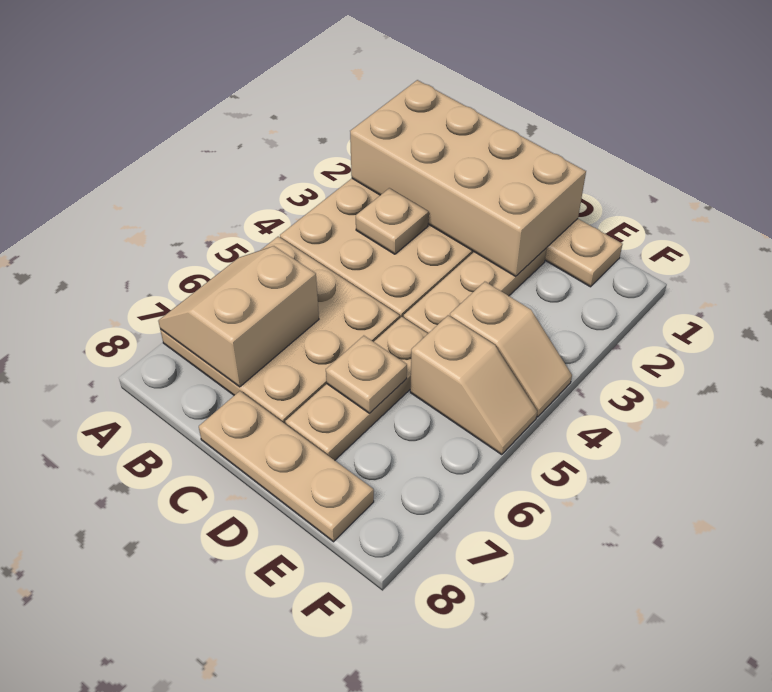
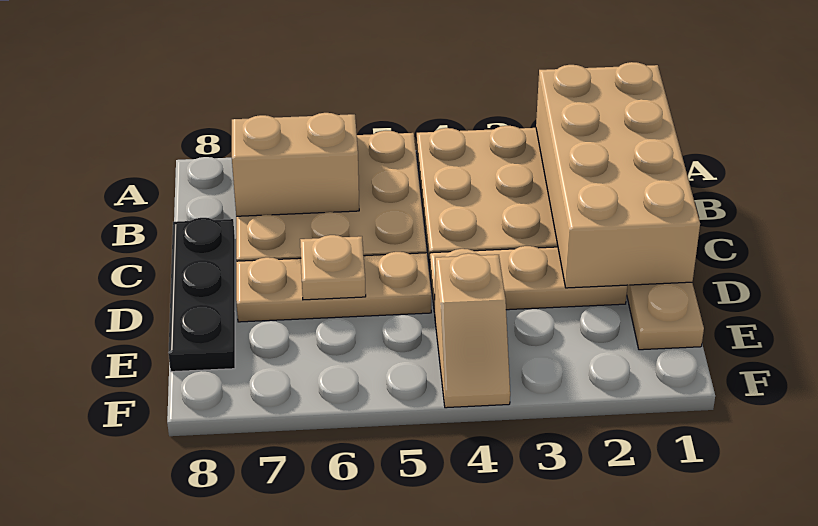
tan 1x1 plate [356,188,429,254] -> none
tan 1x3 plate [199,391,374,542] -> black 1x3 plate [168,218,235,372]
tan 1x2 slope [410,315,537,454] -> none

